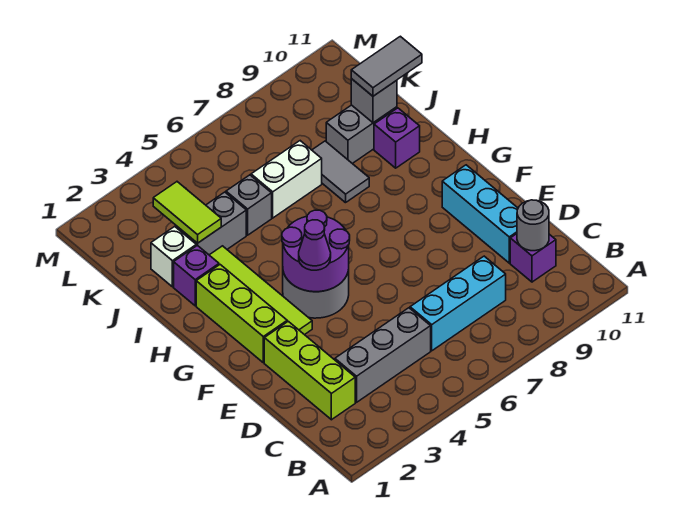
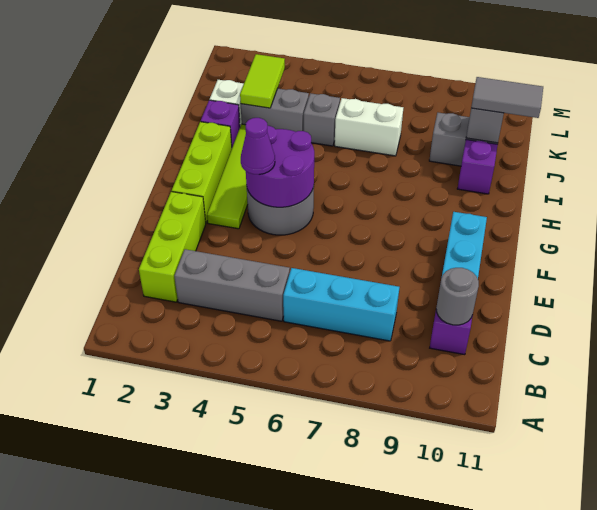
grey 1x2 tile [312,141,369,203] -> none

